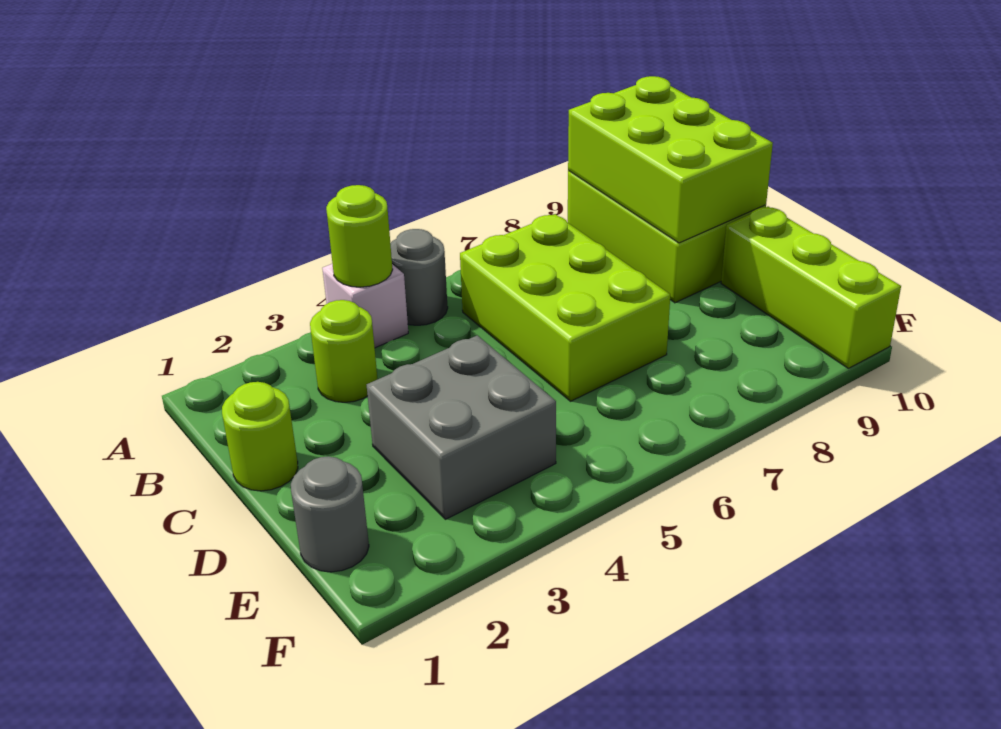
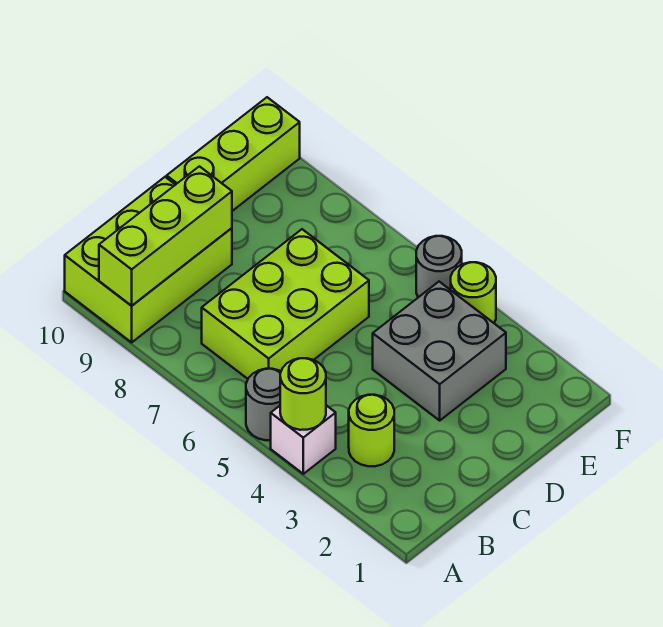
lime 2x3 brick [568,76,773,243] -> lime 1x3 brick [99,166,232,306]
lime 1x1 round brick [222,382,298,491] -> lime 1x1 round brick moved to [451,262,496,323]
grey 1x1 round brick [291,456,369,572] -> grey 1x1 round brick moved to [416,236,462,297]

